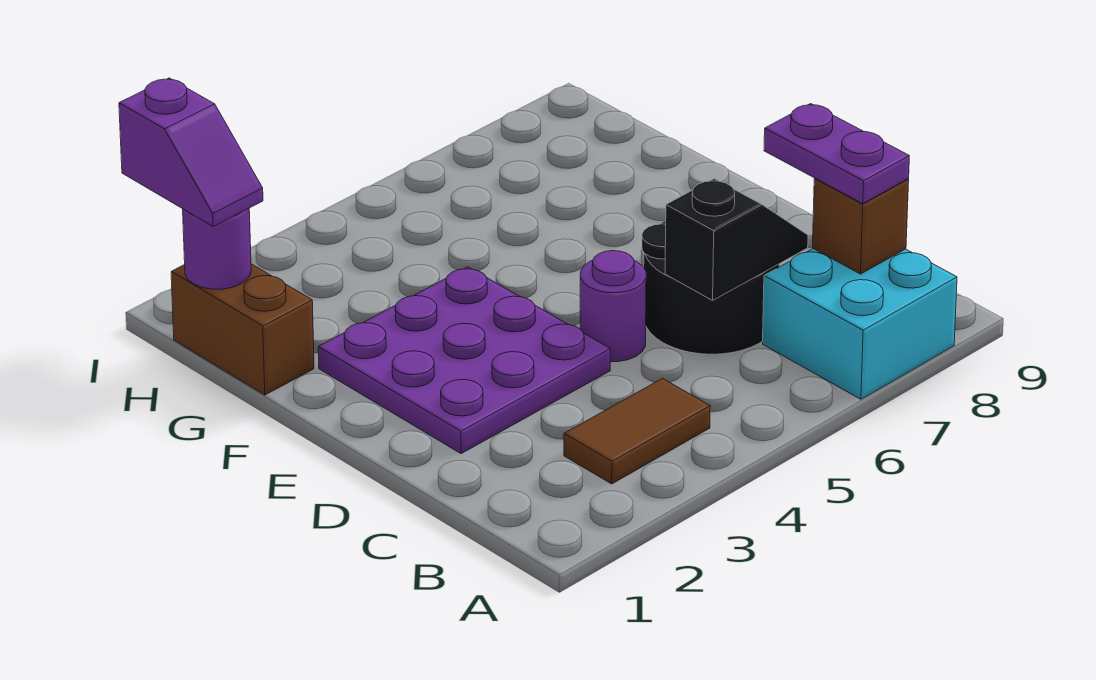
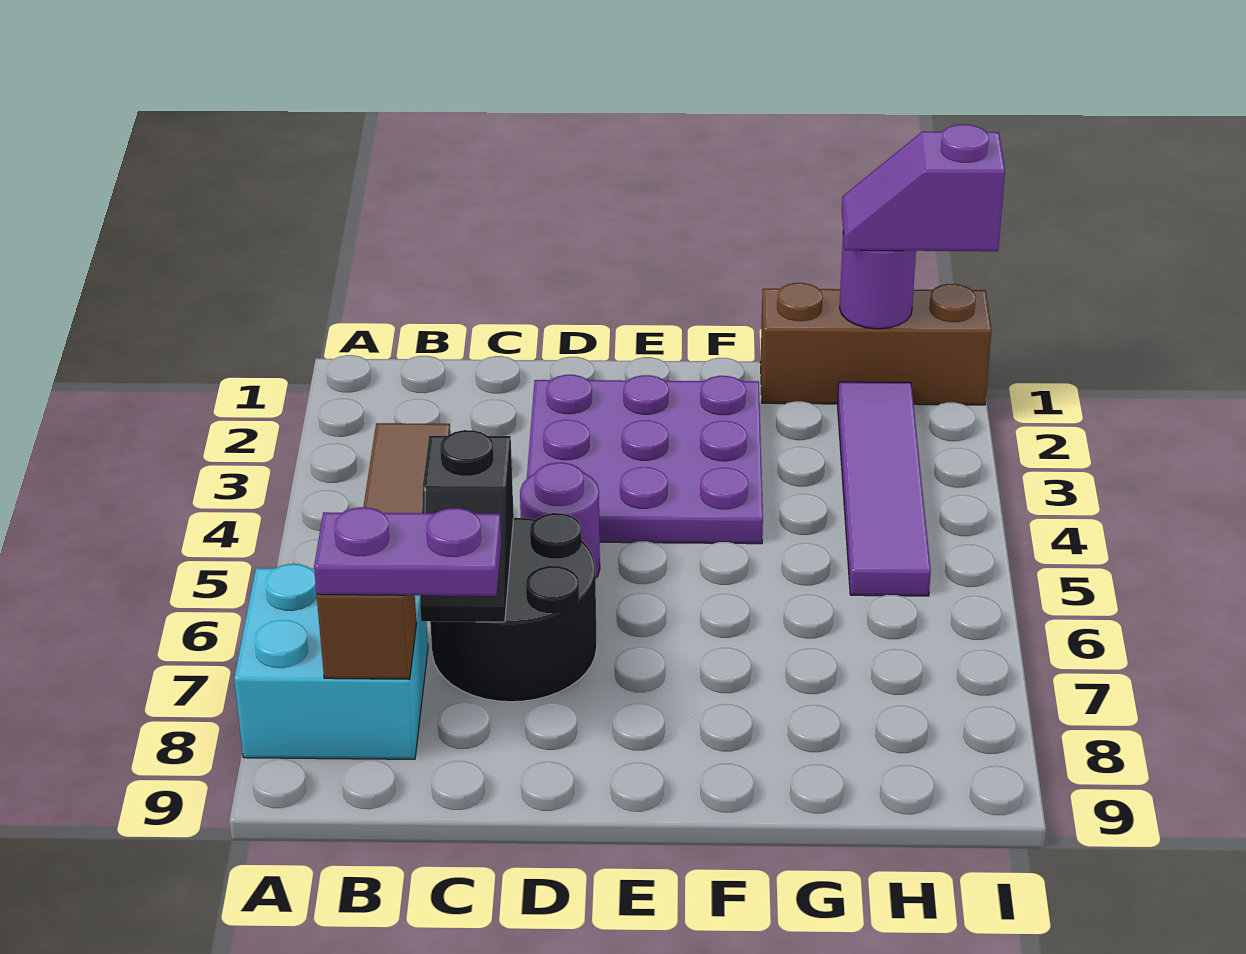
brown 1x2 brick [171,264,314,395] -> brown 1x3 brick [760,283,992,405]
none -> purple 1x4 tile [838,382,931,596]

